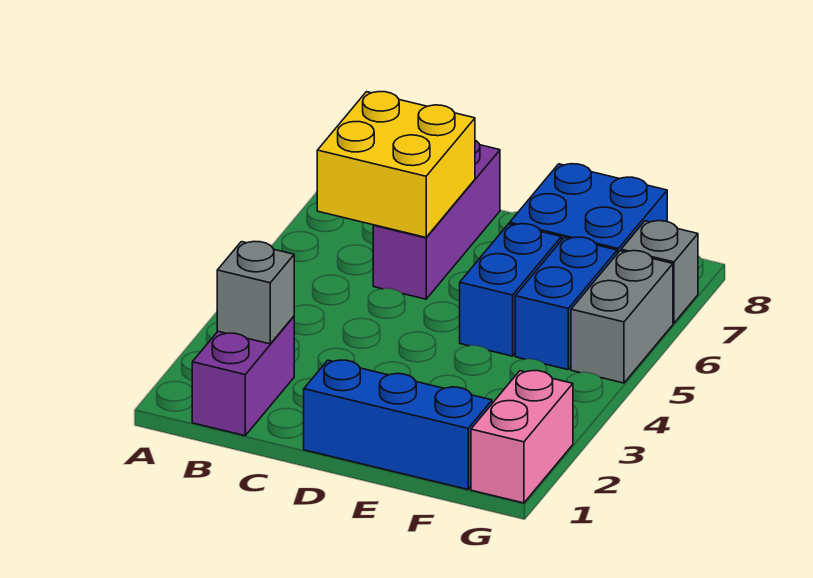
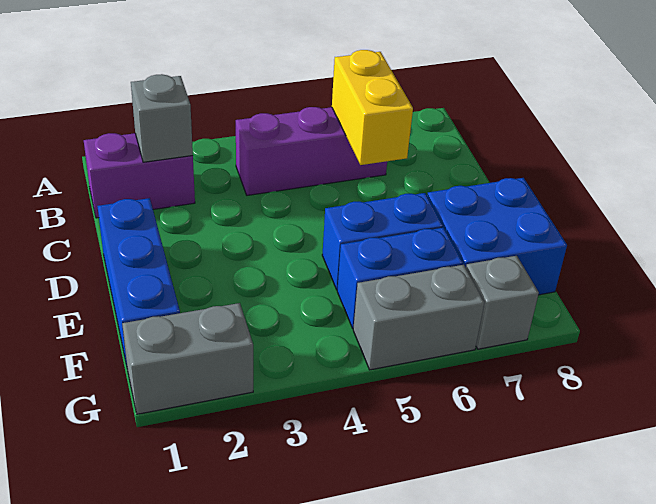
yellow 2x2 brick [317,92,475,237] -> yellow 1x2 brick [332,50,413,165]
purple 1x3 brick [373,140,500,299] -> purple 1x3 brick moved to [236,107,387,195]
pink 1x2 brick [471,371,573,503] -> grey 1x2 brick [122,303,253,414]

